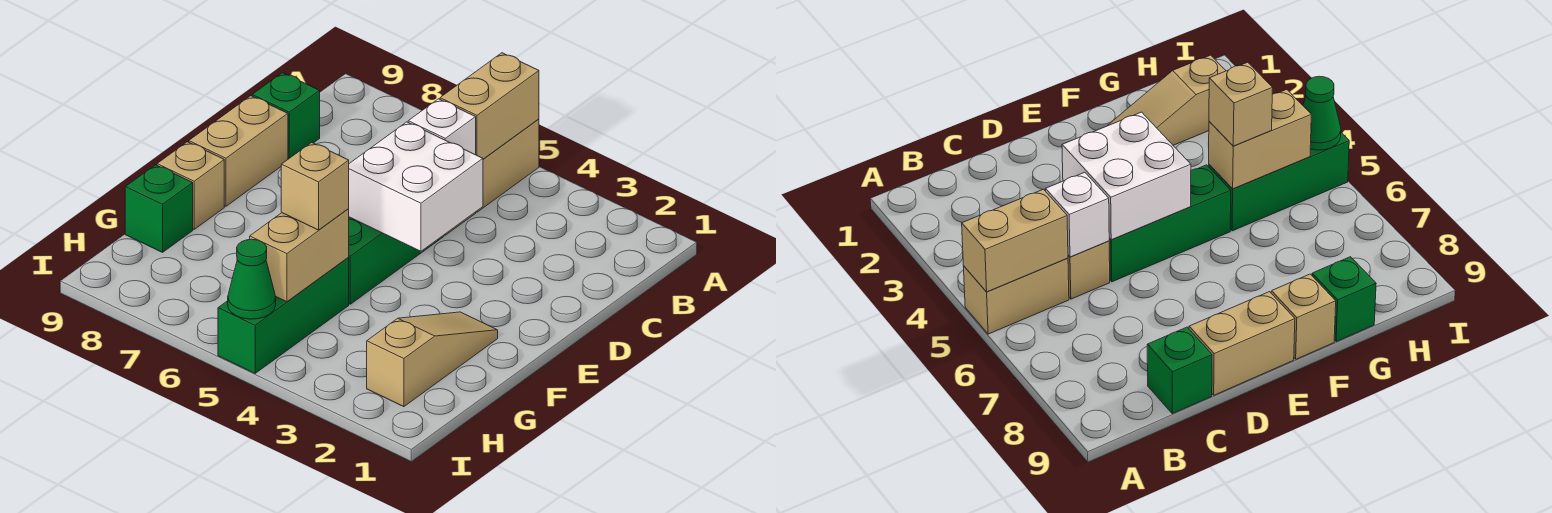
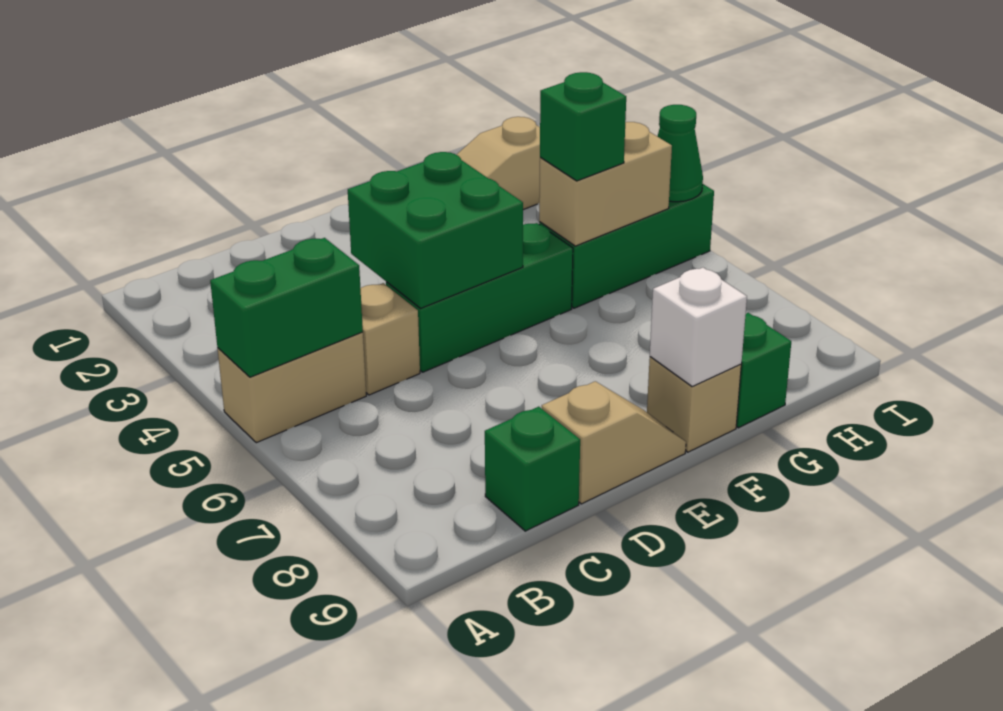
tan 1x2 brick [440,53,539,159] -> green 1x2 brick [210,238,363,377]
white 1x1 brick [408,99,476,155] -> white 1x1 brick moved to [650,268,747,387]
white 2x2 brick [348,122,483,251] -> green 2x2 brick [348,152,523,308]
tan 1x2 brick [189,96,288,206] -> tan 1x2 slope [542,381,686,504]
tan 1x1 brick [281,142,349,230] -> green 1x1 brick [540,72,626,181]

